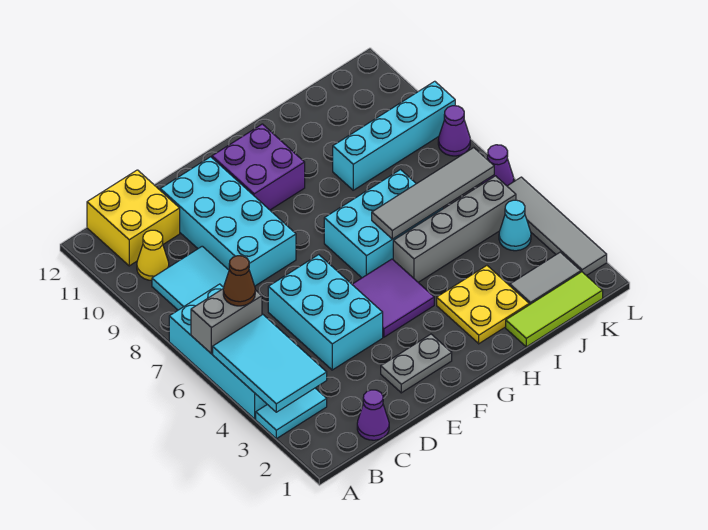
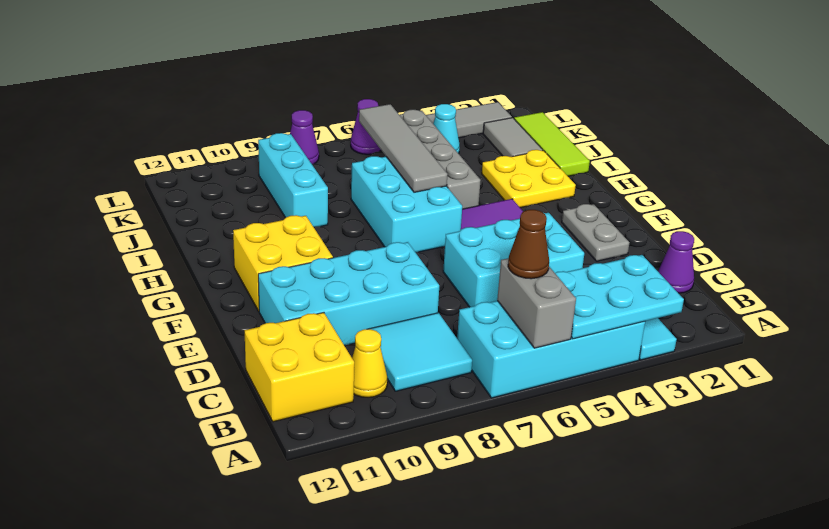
cyan 2x3 tile [213,315,327,412] -> cyan 2x3 plate [555,255,684,339]
purple 2x2 brick [212,124,305,210] -> yellow 2x2 brick [233,215,333,311]
cyan 1x4 brick [333,81,455,190] -> cyan 1x3 brick [258,133,328,227]

